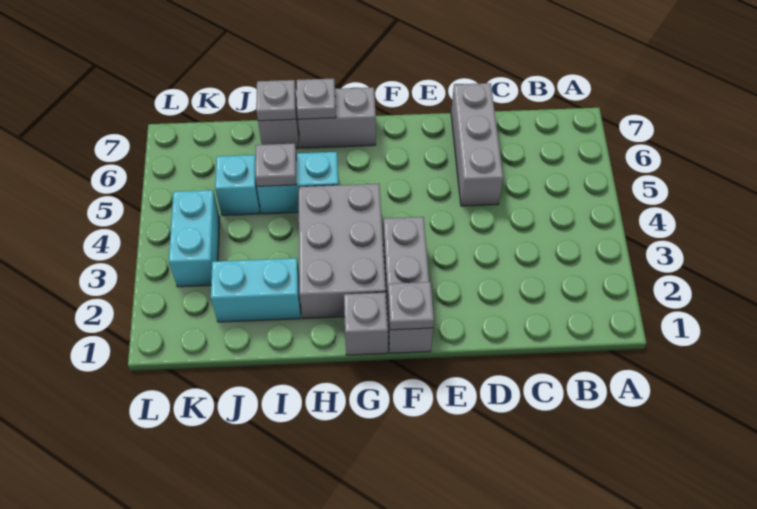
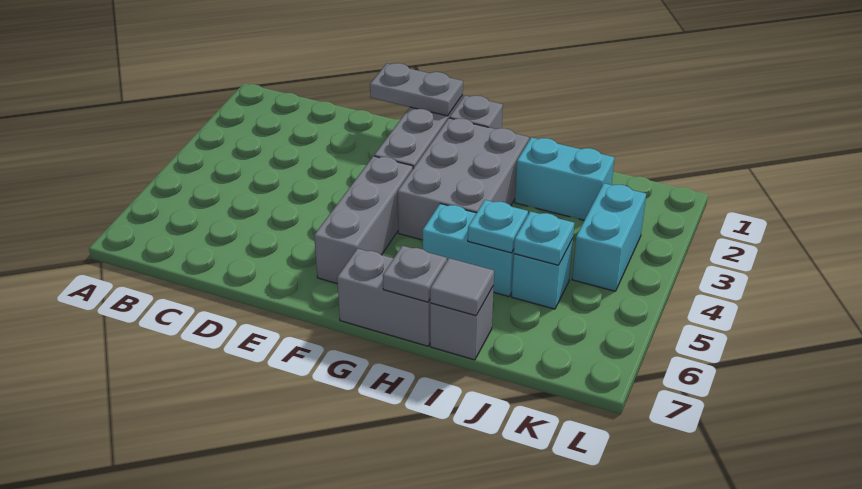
grey 1x3 brick [451,83,503,206] -> grey 1x3 brick moved to [314,156,413,284]
grey 1x1 plate [388,282,434,330] -> grey 1x2 plate [370,63,463,116]
grey 1x1 plate [255,143,296,186] -> cyan 1x1 plate [468,200,528,253]
grey 1x1 plate [256,80,296,121] -> grey 1x1 tile [430,258,494,316]
none -> cyan 1x1 plate [514,211,574,265]

